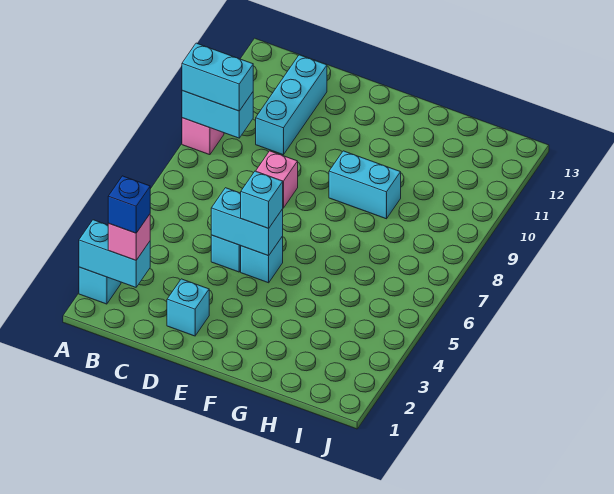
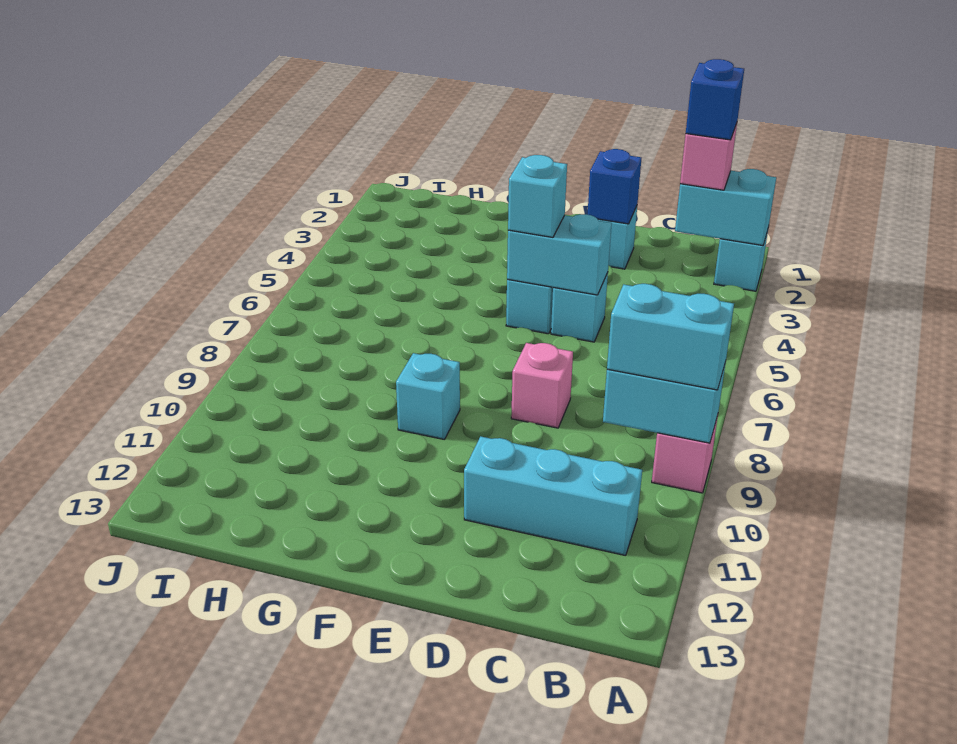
cyan 1x3 brick [256,55,327,155] -> cyan 1x3 brick turned to [464,436,642,556]
none -> blue 1x1 brick [587,149,641,224]
cyan 1x2 brick [329,151,401,219] -> cyan 1x1 brick [396,353,460,439]

